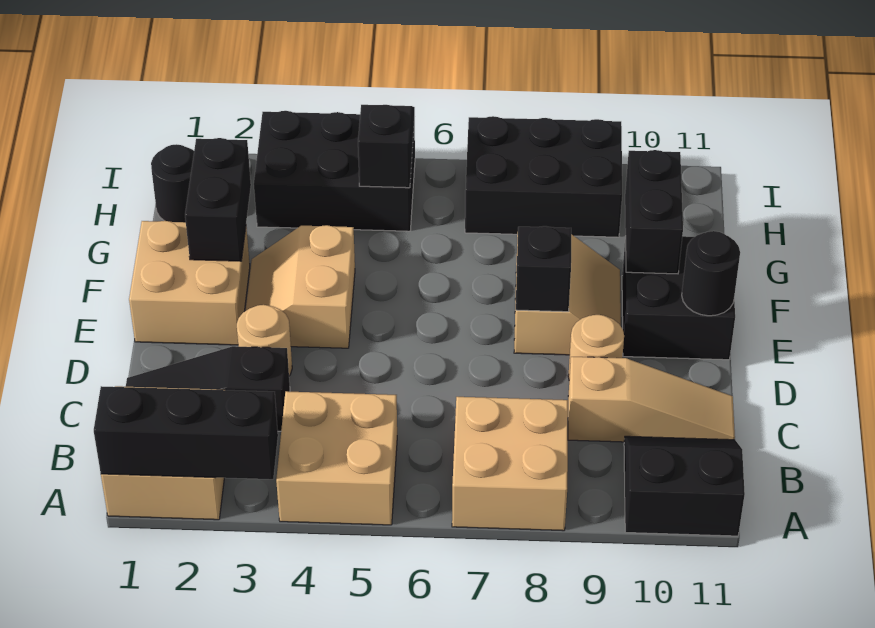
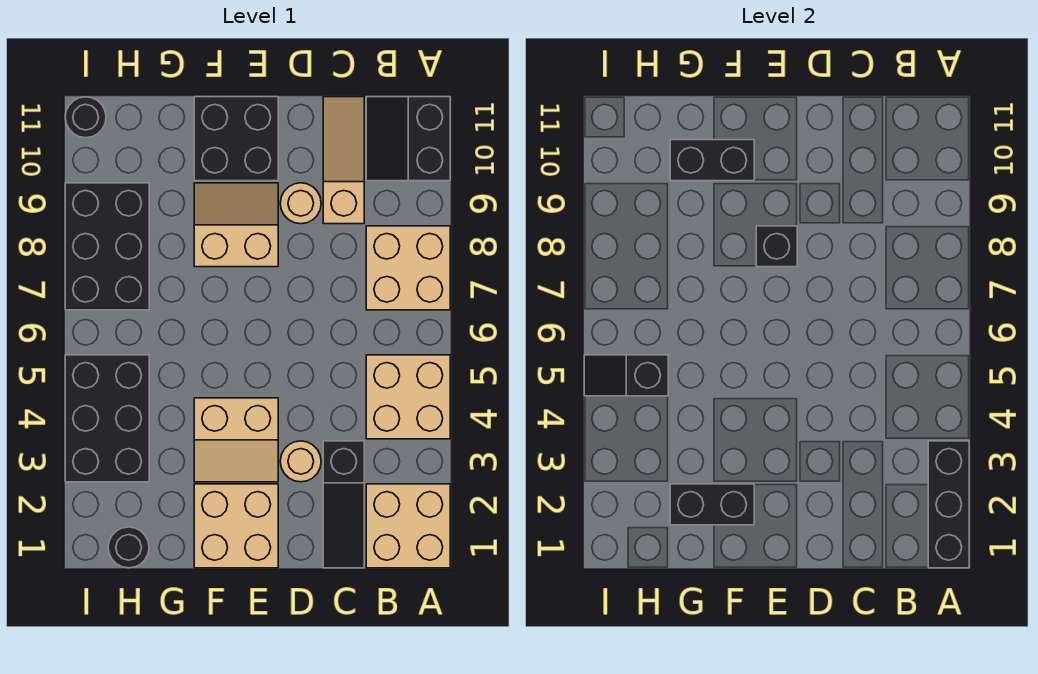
black 1x1 round brick [682,231,740,316] -> black 1x1 round brick moved to [65,97,106,138]

